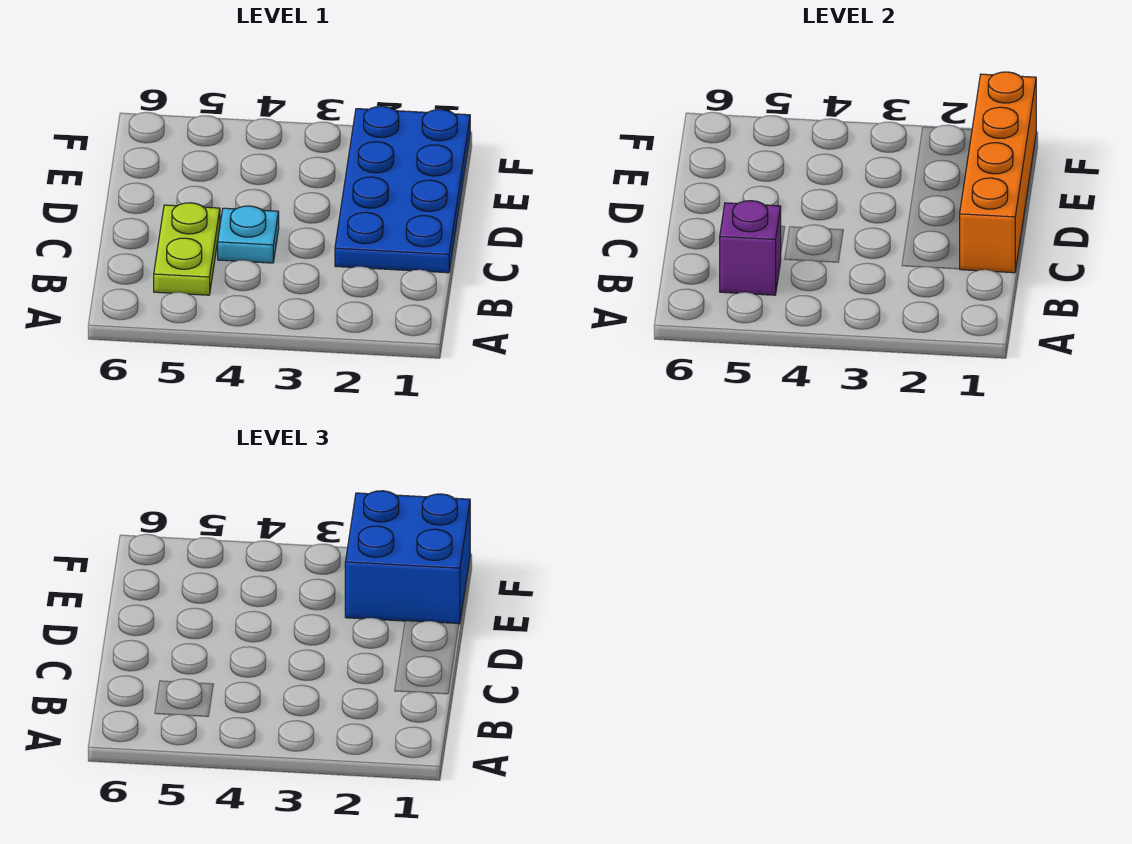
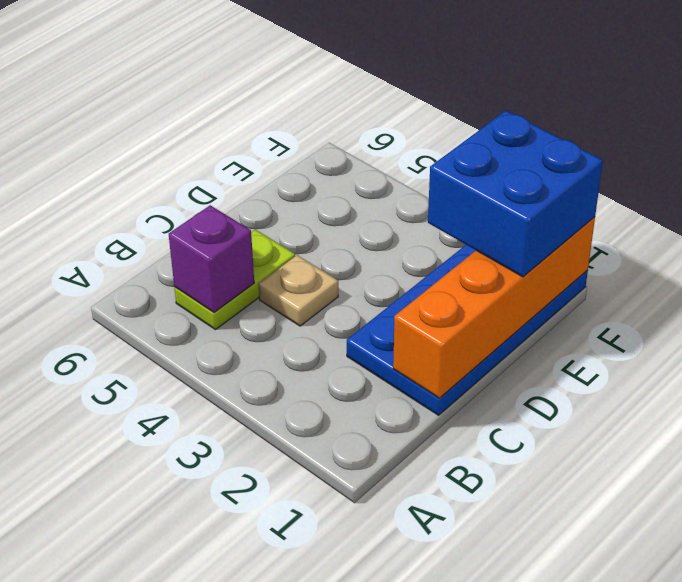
cyan 1x1 plate [218,206,279,263] -> tan 1x1 plate [258,255,338,326]

